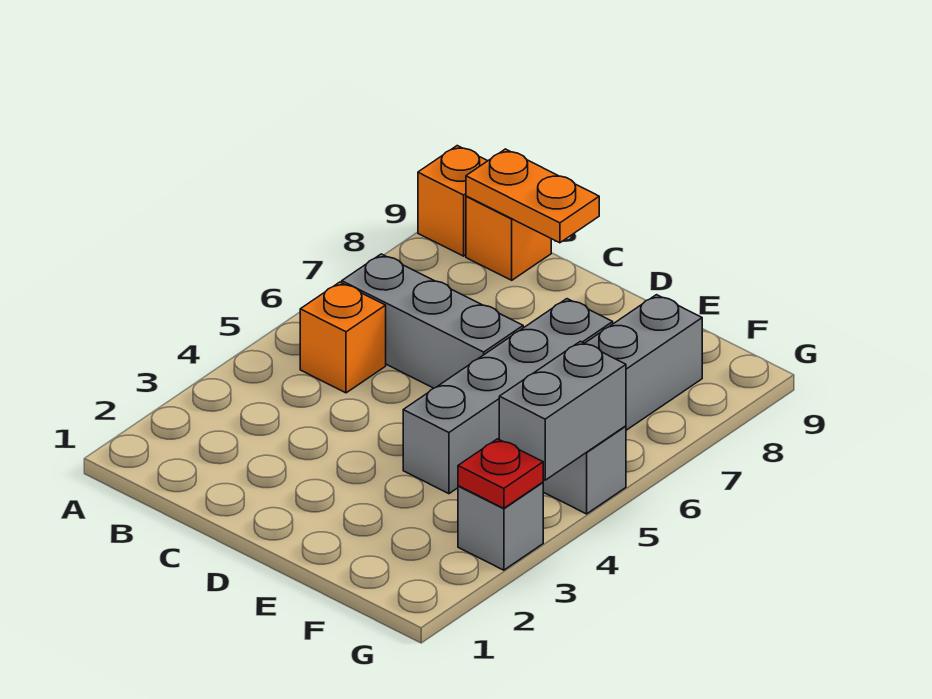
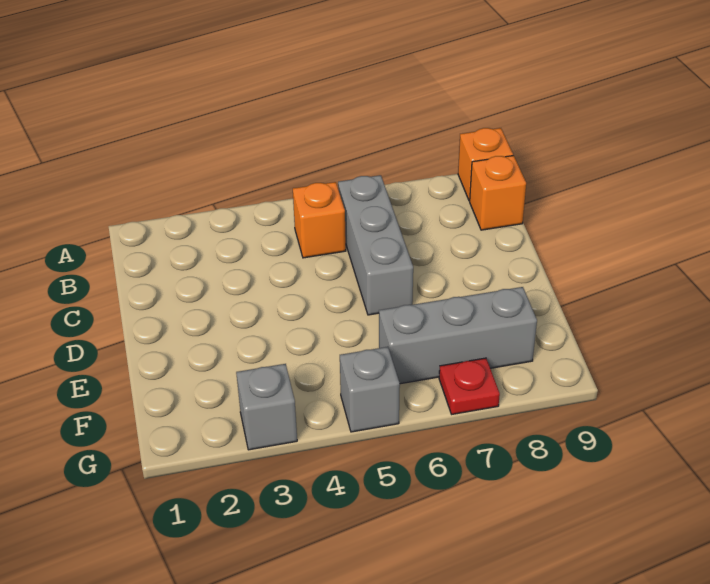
orange 1x2 plate [466,149,599,243] -> none
grey 1x4 brick [403,299,613,494] -> none
red 1x1 plate [458,439,543,508] -> red 1x1 plate moved to [439,358,500,414]
grey 1x2 brick [499,341,626,480] -> none

